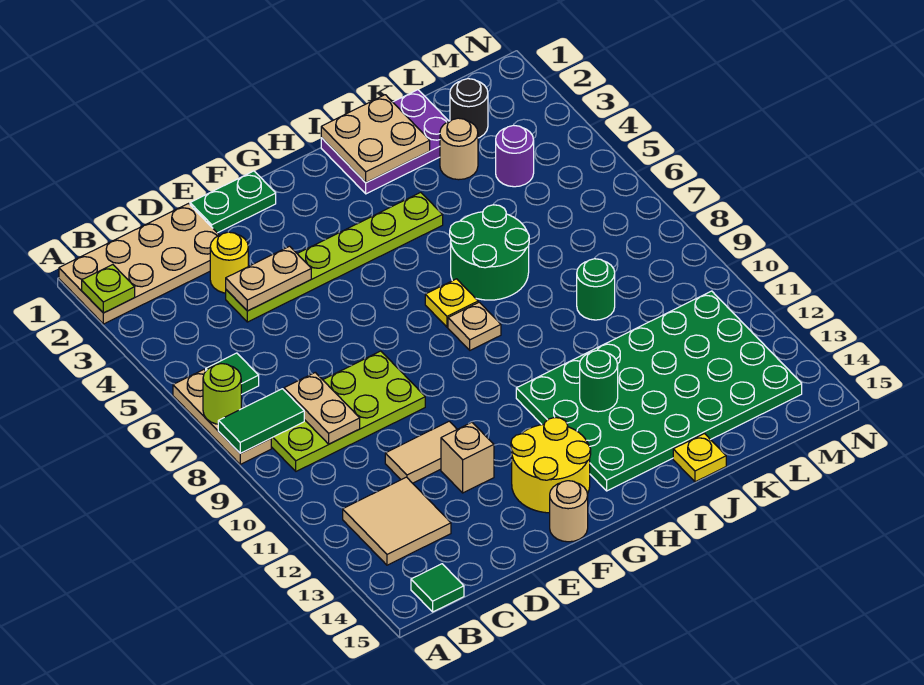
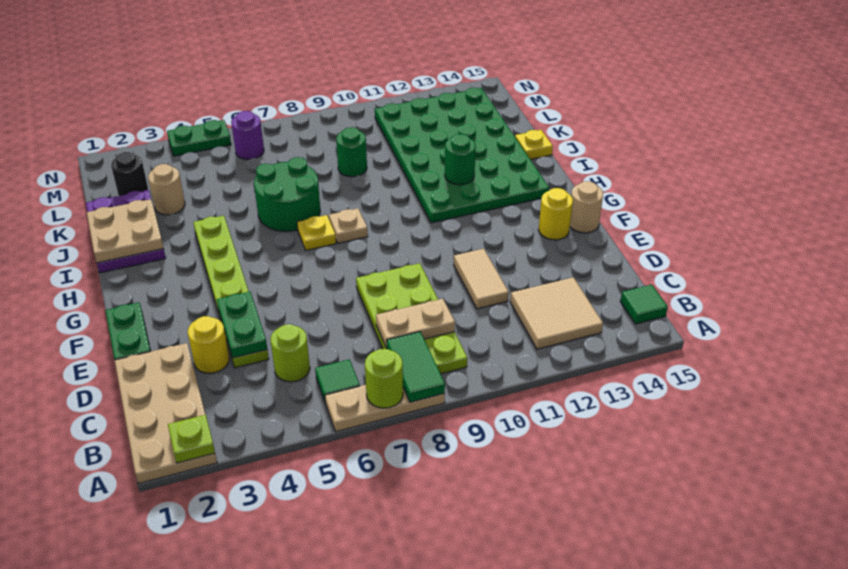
none -> lime 1x1 round brick [270,324,310,382]
tan 1x2 plate [226,246,311,311] -> green 1x2 plate [217,292,267,358]
tan 1x1 brick [441,422,494,493] -> none
yellow 2x2 round brick [511,418,591,513] -> yellow 1x1 round brick [538,188,573,240]
purple 1x1 round brick [496,125,534,187] -> purple 1x1 round brick moved to [231,111,264,159]
none -> green 1x2 plate [167,120,231,156]

